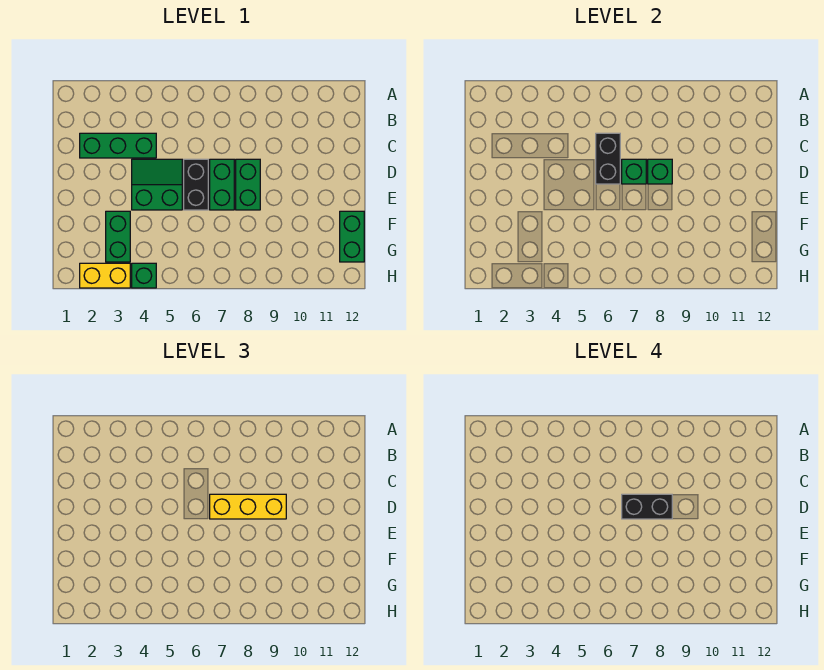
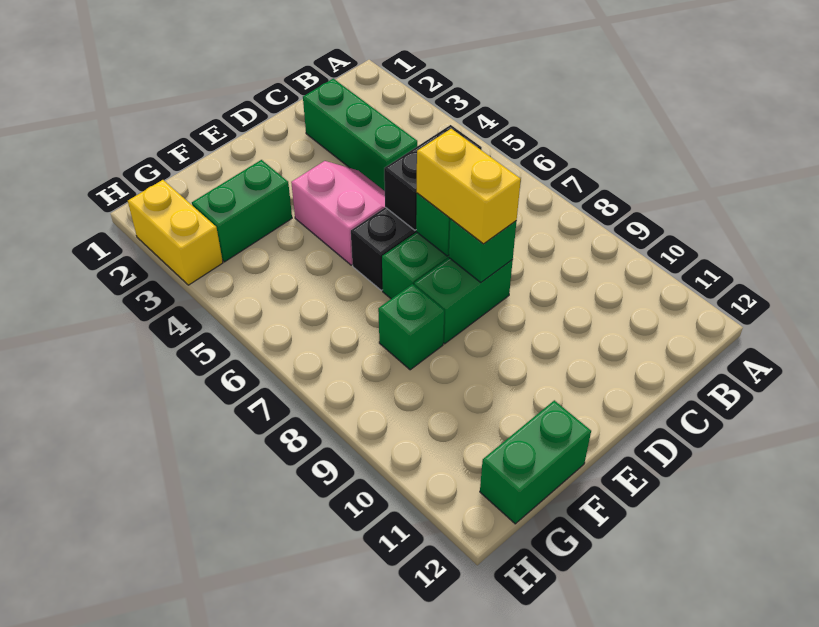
green 2x2 slope [132,159,182,210] -> pink 2x2 slope [291,161,385,265]
yellow 1x3 brick [210,494,286,519] -> yellow 1x2 brick [417,129,521,244]
black 1x2 brick [622,494,672,519] -> none
green 1x1 brick [132,263,156,288] -> green 1x1 brick moved to [378,284,444,370]

